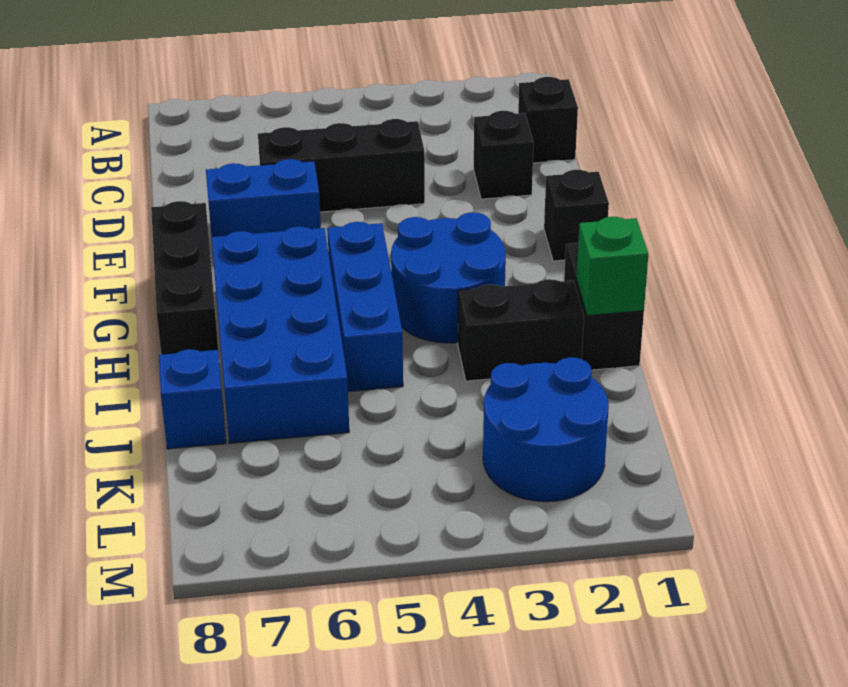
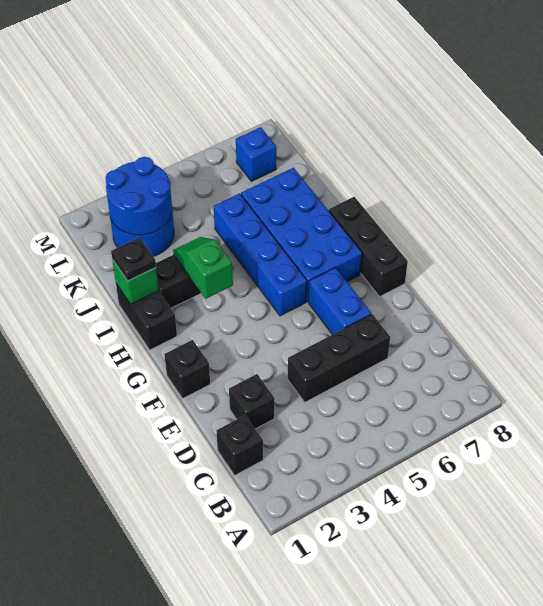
blue 1x2 brick [206,159,321,237] -> blue 1x2 brick turned to [308,268,371,335]
blue 2x2 round brick [391,212,506,343] -> blue 2x2 round brick moved to [105,157,172,235]
blue 1x3 brick [327,222,403,392] -> blue 1x4 brick [214,193,307,316]
none -> green 1x2 slope [173,237,233,299]
none -> black 1x1 plate [111,237,156,281]
blue 1x1 brick [159,349,226,449] -> blue 1x1 brick moved to [236,127,276,181]

